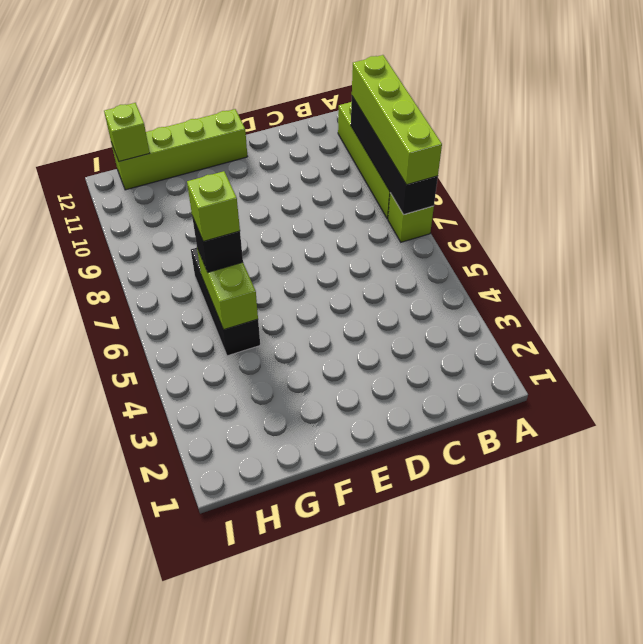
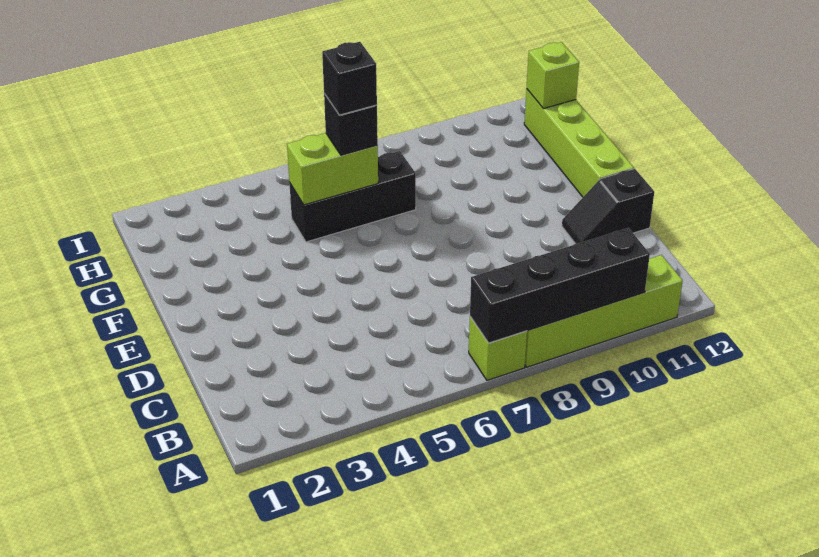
lime 1x4 brick [352,55,442,185] -> none
none -> black 1x2 slope [562,169,654,244]
lime 1x1 brick [187,171,240,241] -> black 1x1 brick [322,42,377,115]

